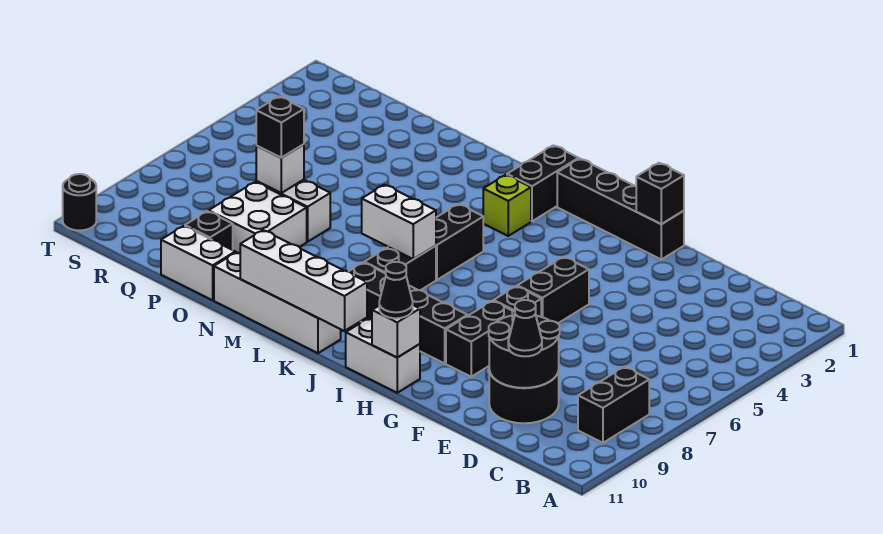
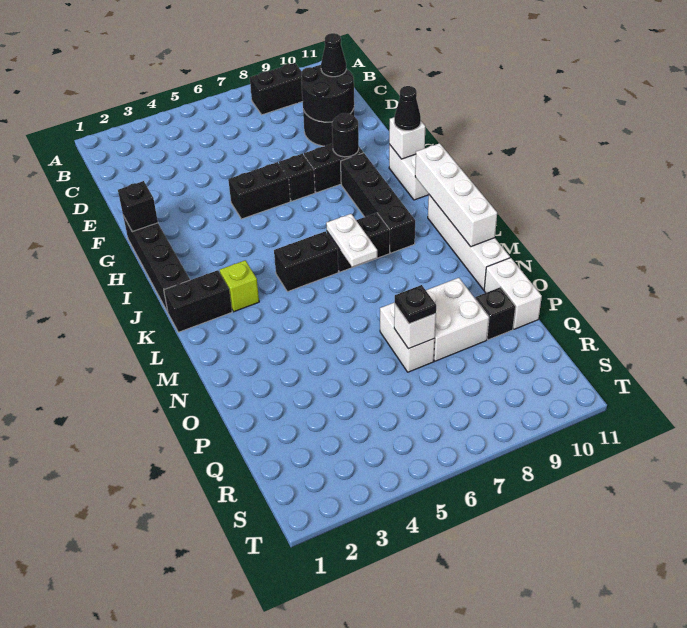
white 1x2 brick [362,185,436,259] -> white 1x2 plate [326,214,377,267]
black 1x1 brick [256,96,304,158] -> black 1x1 plate [395,285,436,324]
black 1x1 round brick [63,174,96,231] -> black 1x1 round brick moved to [332,113,359,157]

